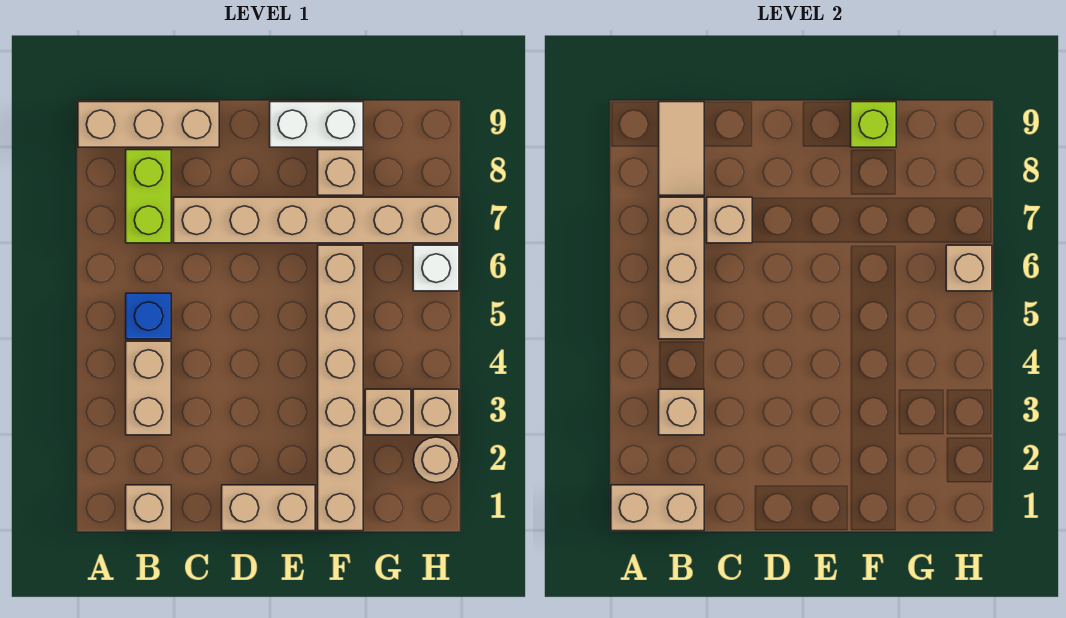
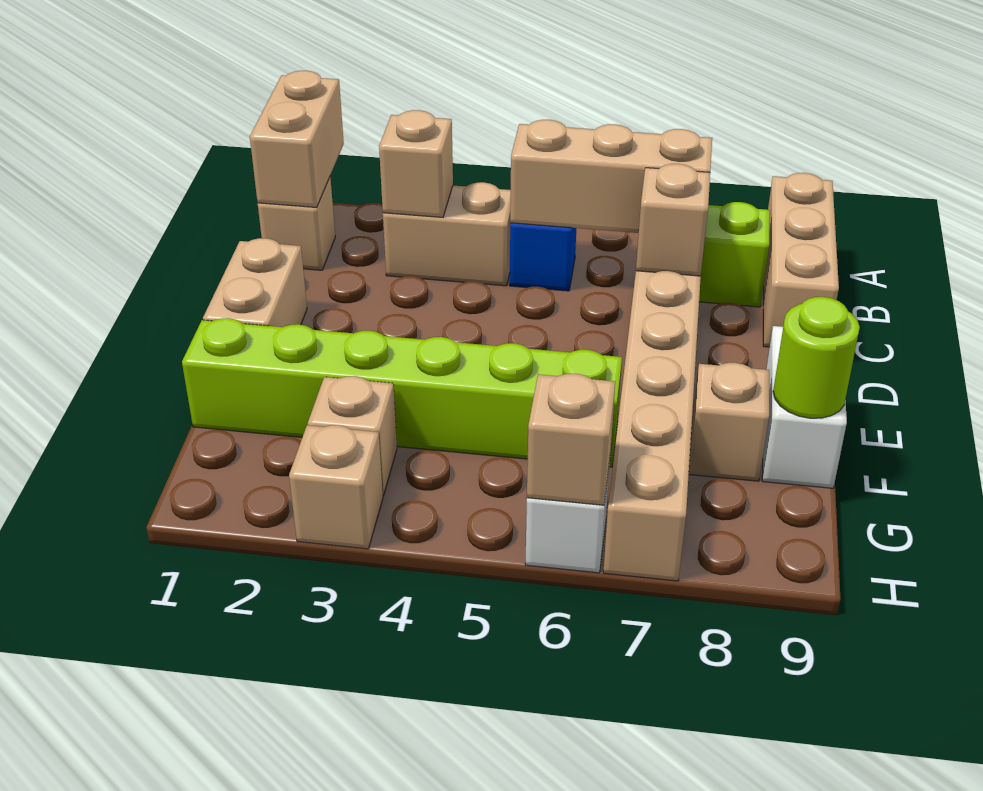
tan 1x2 tile [659,102,704,195] -> none
tan 1x6 brick [318,245,363,531] -> lime 1x6 brick [182,318,622,467]
lime 1x1 brick [851,102,896,147] -> lime 1x1 round brick [773,297,860,418]
tan 1x1 round brick [413,437,459,483] -> none

